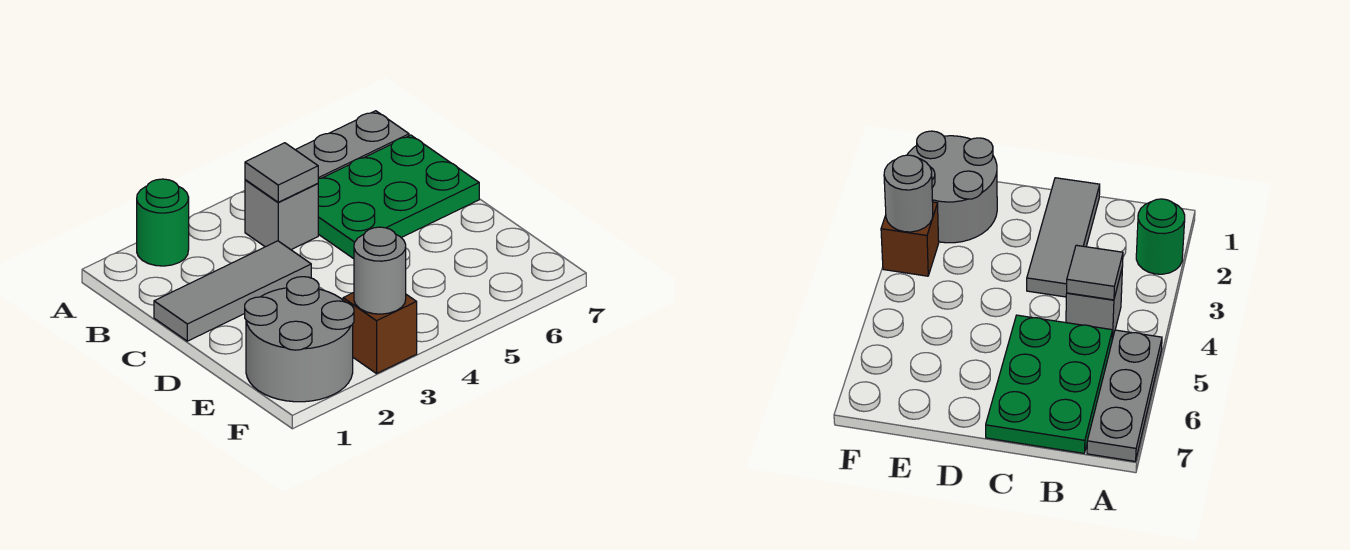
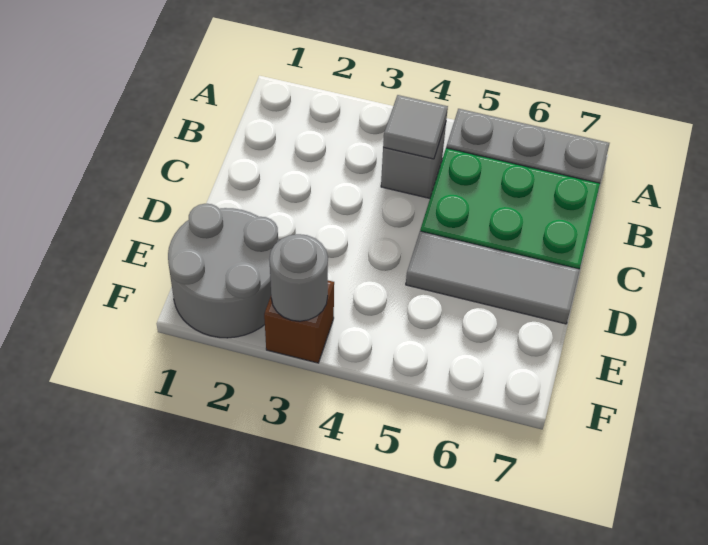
green 1x1 round brick [137,179,189,266] -> none
grey 1x3 tile [154,241,311,341] -> grey 1x3 tile moved to [406,231,580,324]

